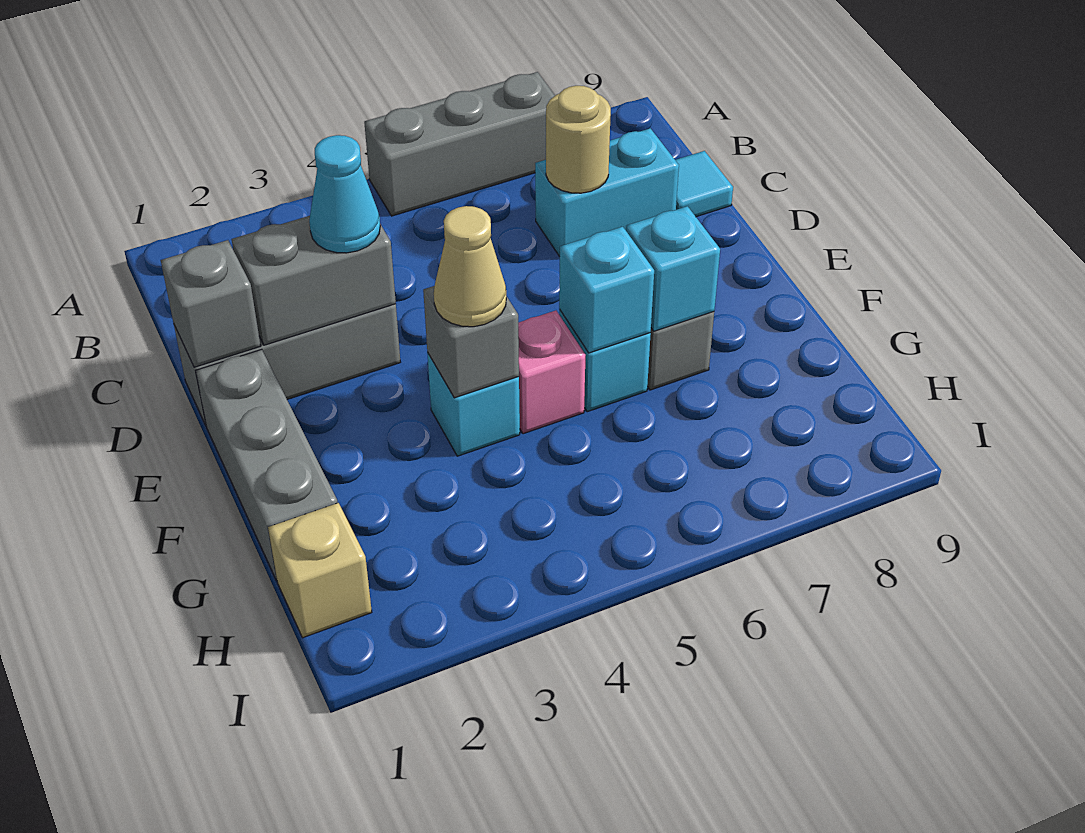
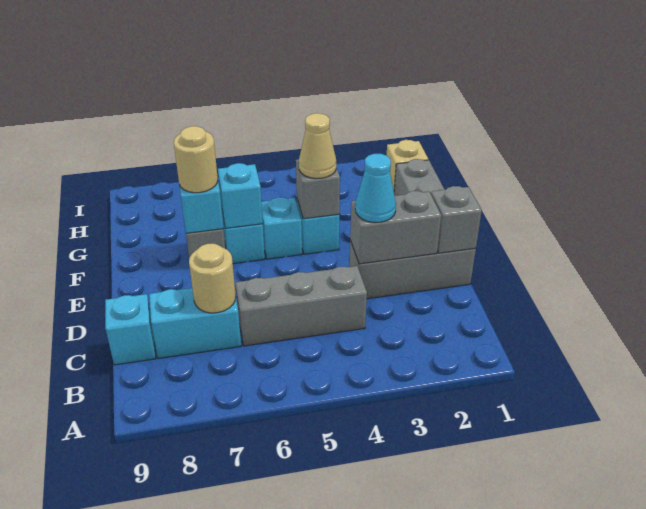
grey 1x3 brick [364,72,555,216] -> grey 1x3 brick moved to [235,266,367,346]
cyan 1x1 tile [676,151,733,217] -> cyan 1x1 brick [105,294,156,365]
pink 1x1 brick [518,311,585,434] -> cyan 1x1 brick [261,197,302,259]
none -> tan 1x1 round brick [174,126,218,193]

